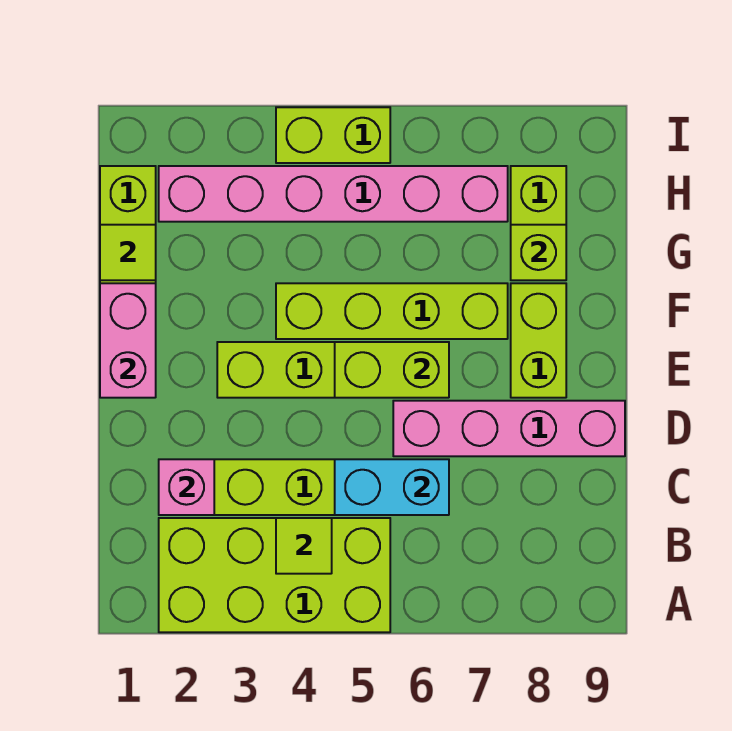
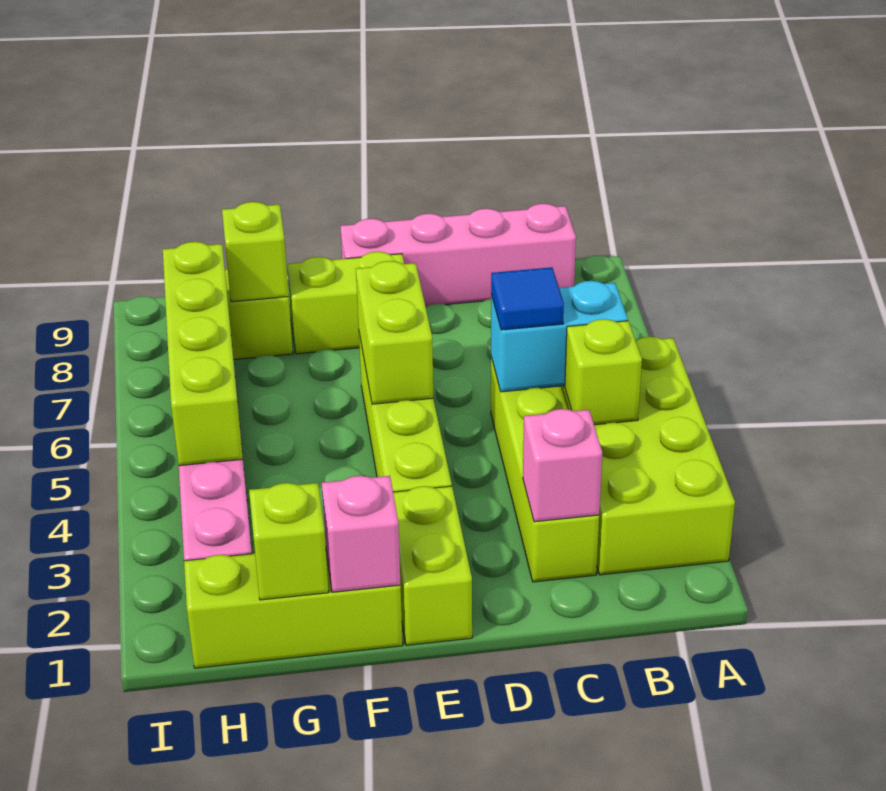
lime 1x1 tile [276,518,332,574] -> lime 1x1 brick [565,319,642,425]
cyan 1x2 brick [335,459,449,515] -> cyan 1x2 brick turned to [491,281,628,392]
none -> blue 1x1 tile [491,267,564,330]
pink 1x4 brick [393,401,625,456] -> pink 1x4 brick turned to [340,204,576,306]
pink 1x2 brick [100,283,156,398] -> pink 1x1 brick [322,476,401,592]
lime 1x4 brick [276,283,508,339] -> lime 1x4 brick moved to [163,242,243,466]
lime 1x1 tile [100,225,156,280] -> lime 1x1 brick [249,483,329,600]
lime 1x2 brick [276,107,390,163] -> lime 1x2 brick moved to [393,486,472,645]

